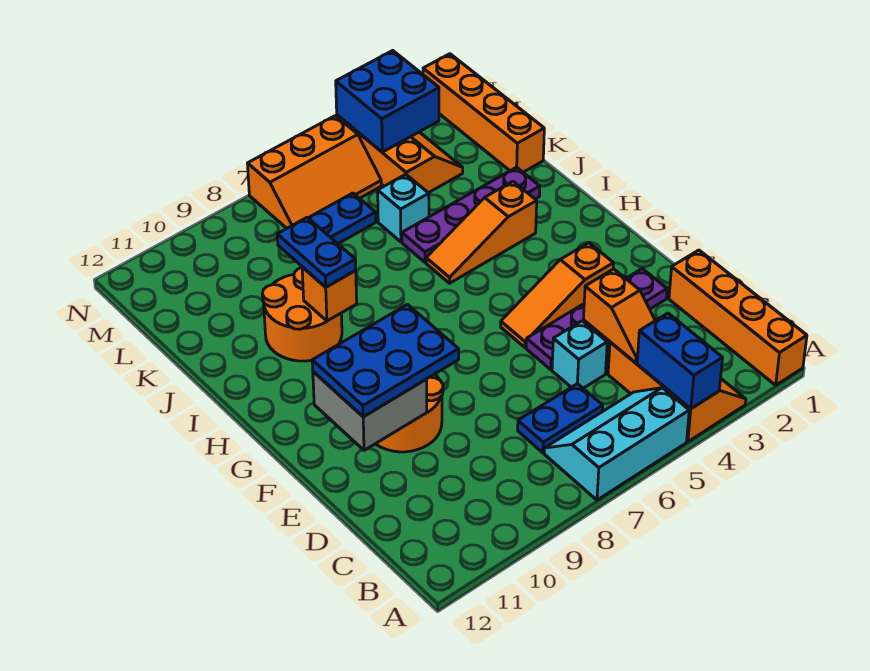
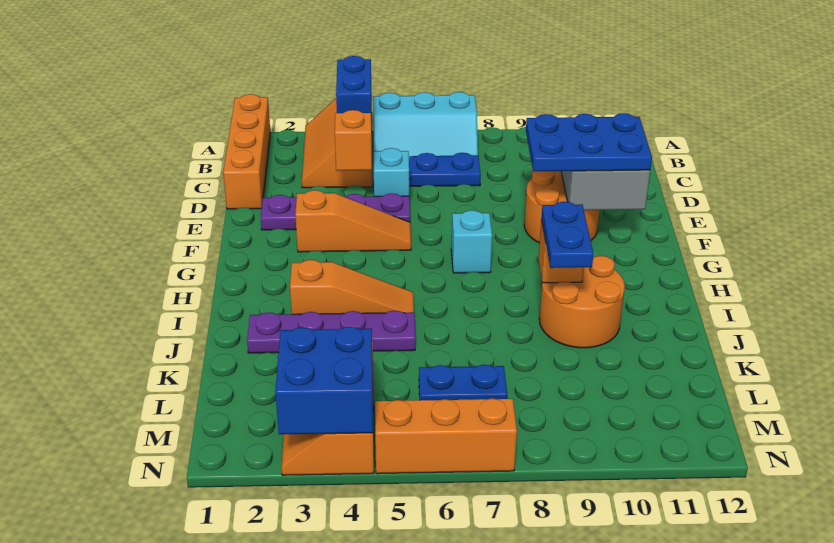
orange 1x4 brick [423,54,544,172] -> none
cyan 1x1 brick [378,174,429,242] -> cyan 1x1 brick moved to [451,210,492,273]

